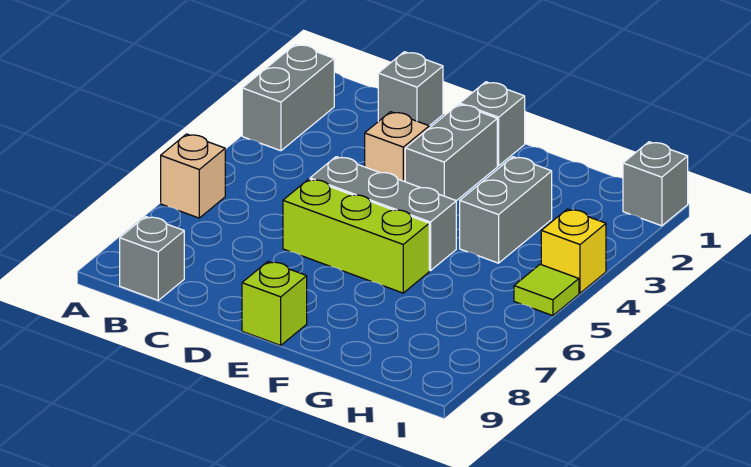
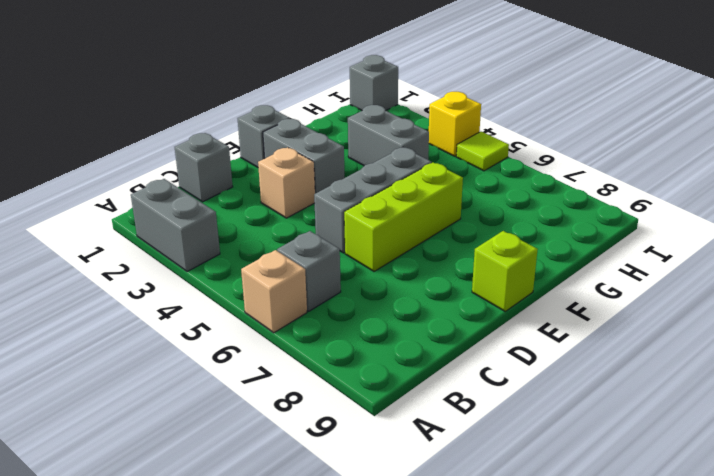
grey 1x1 brick [120,216,184,300] -> grey 1x1 brick moved to [277,231,341,311]

